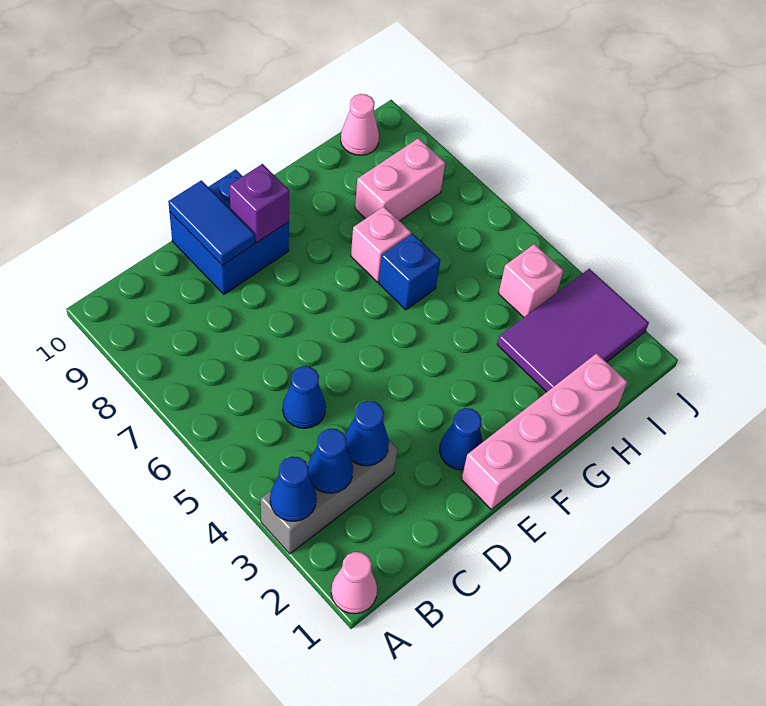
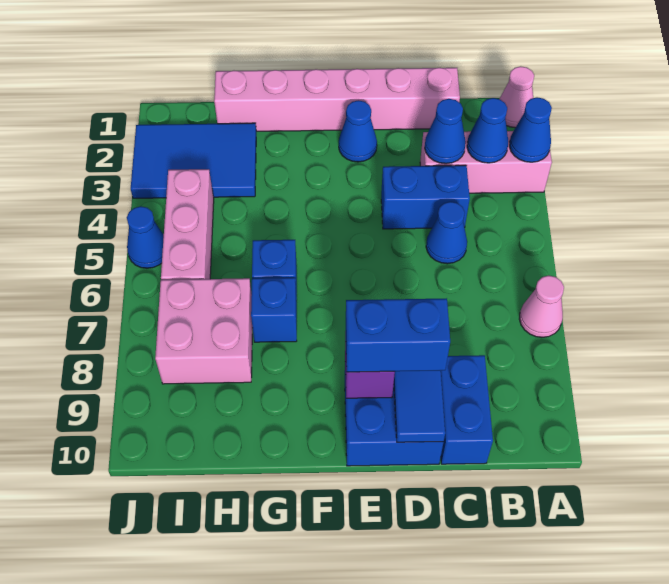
grey 1x3 brick [261,440,397,554] -> pink 1x3 brick [420,131,552,193]
none -> blue 1x2 brick [381,165,470,229]
none -> blue 1x2 brick [441,355,493,464]
none -> blue 1x2 brick [346,298,450,372]
pink 1x4 brick [461,353,627,509] -> pink 1x6 brick [214,68,460,131]
pink 1x1 brick [351,207,411,282] -> blue 1x1 brick [251,278,297,342]
purple 2x3 tile [497,269,649,392] -> blue 2x3 tile [131,123,256,198]
pink 1x2 brick [355,138,445,221] -> pink 2x2 brick [155,278,253,384]
pink 1x1 brick [499,244,563,317] -> pink 1x3 brick [161,169,214,280]
pink 1x1 cone [341,94,379,155] -> pink 1x1 cone moved to [519,275,564,337]
none -> blue 1x1 cone [127,206,164,268]

